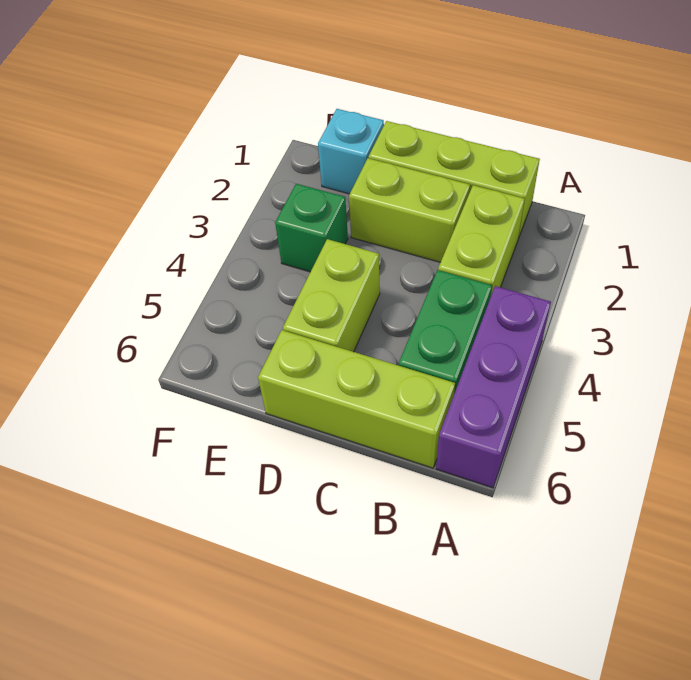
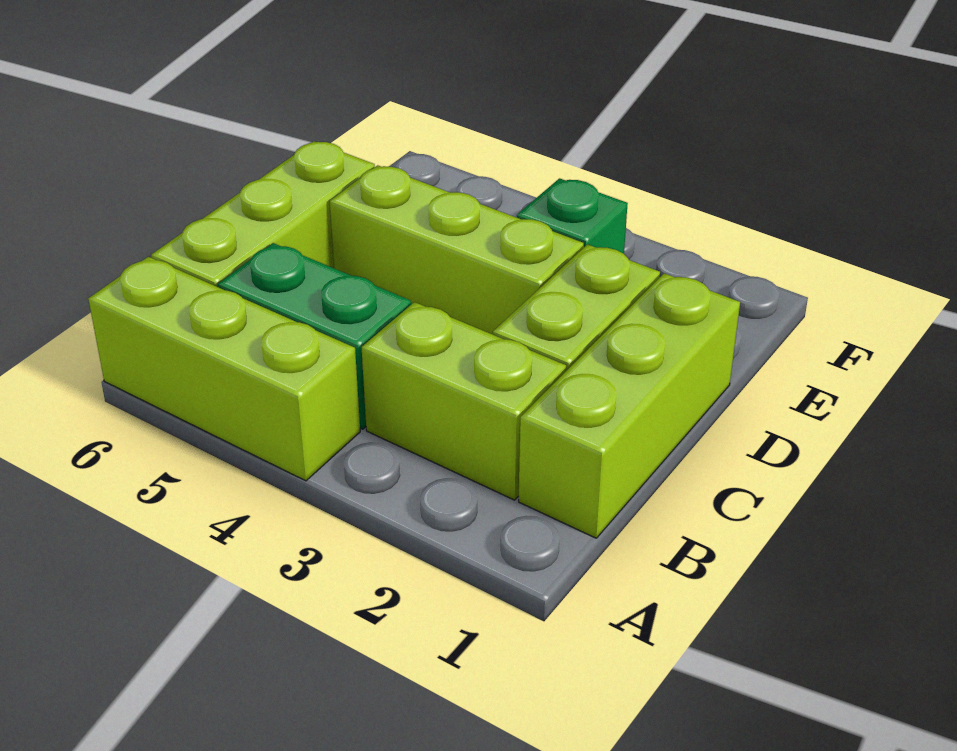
purple 1x3 brick [436,286,551,488] -> lime 1x3 brick [88,257,360,481]
lime 1x2 brick [283,239,380,352] -> lime 1x3 brick [330,165,584,334]
cyan 1x1 brick [318,109,384,194] -> none

